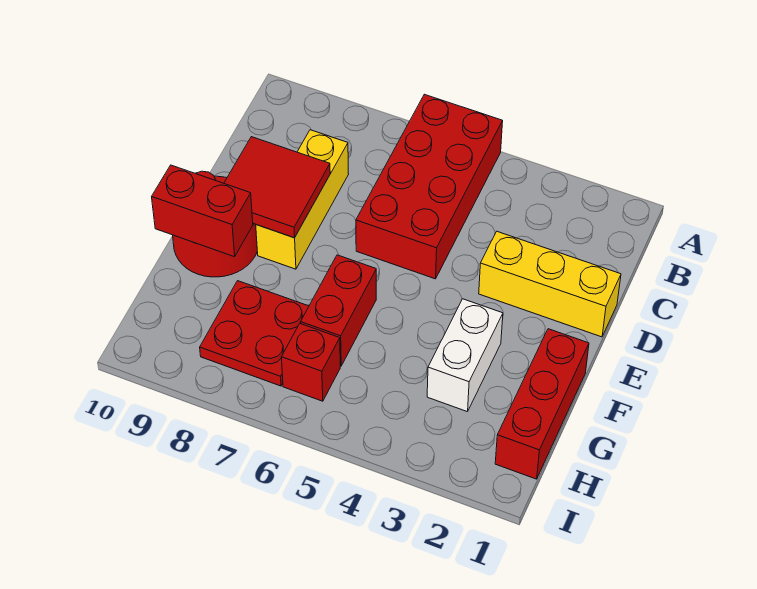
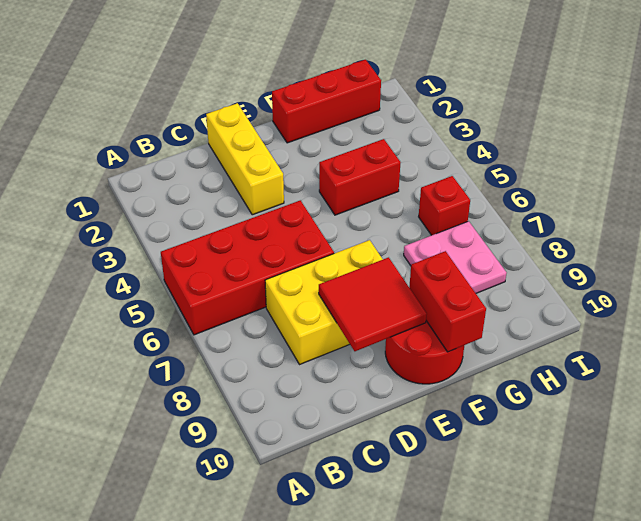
yellow 1x3 brick [256,130,349,269] -> yellow 2x3 brick [265,240,383,365]
white 1x2 brick [427,299,503,412] -> none
red 1x2 brick [301,255,376,366] -> red 1x2 brick moved to [319,139,401,215]
red 2x2 plate [200,281,309,386] -> pink 2x2 plate [404,221,506,293]

